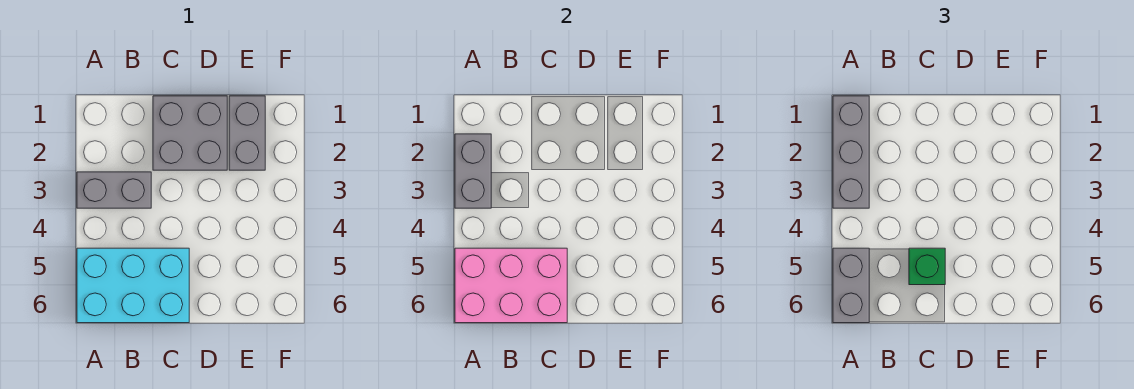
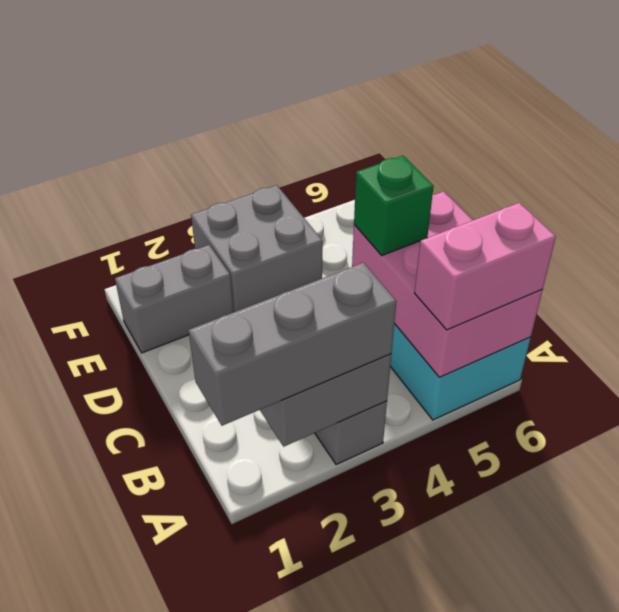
grey 1x2 brick [833,248,869,323] -> pink 1x2 brick [415,203,556,330]
grey 2x2 brick [153,96,227,170] -> grey 2x2 brick moved to [191,185,323,312]

